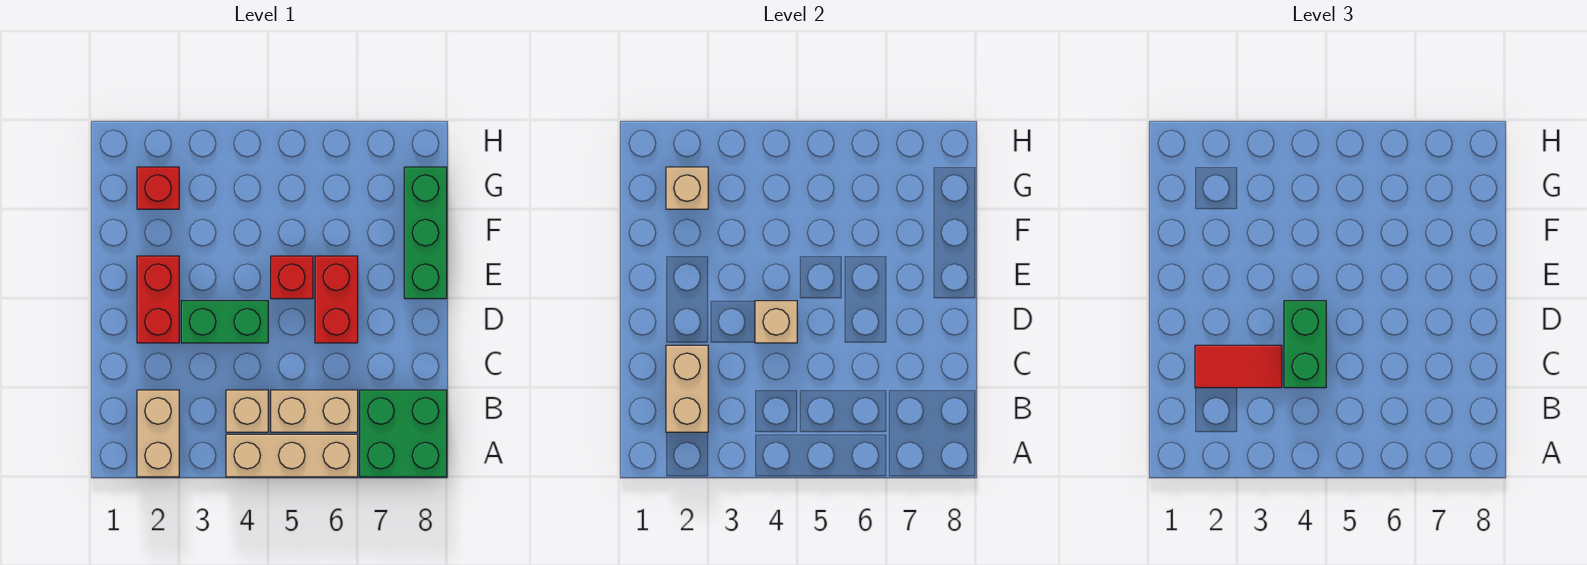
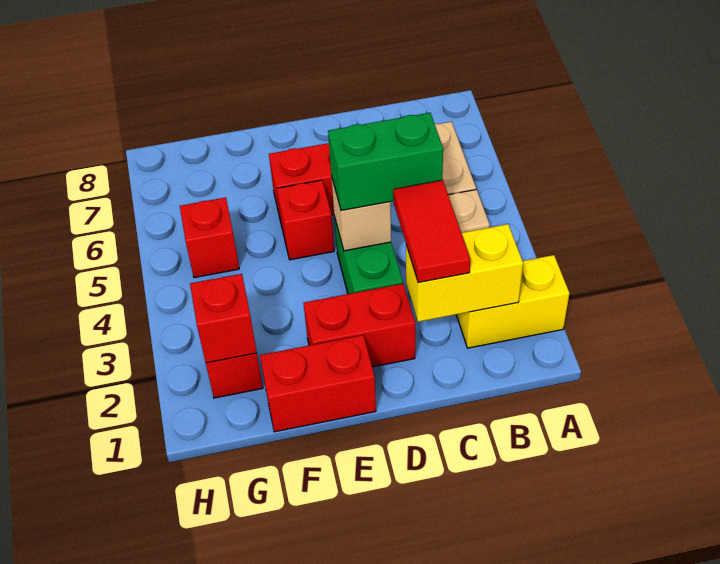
tan 1x2 brick [137,390,179,477] -> yellow 1x2 brick [456,255,569,348]
tan 1x3 brick [226,434,358,477] -> none
green 2x2 brick [360,390,447,477] -> none
tan 1x2 brick [666,345,708,432] -> yellow 1x2 brick [406,224,523,322]
none -> red 1x2 brick [260,335,376,432]
green 1x3 brick [404,167,447,299] -> none
tan 1x1 brick [666,167,708,209] -> red 1x1 brick [190,274,257,363]
none -> red 1x1 brick [180,197,239,278]

